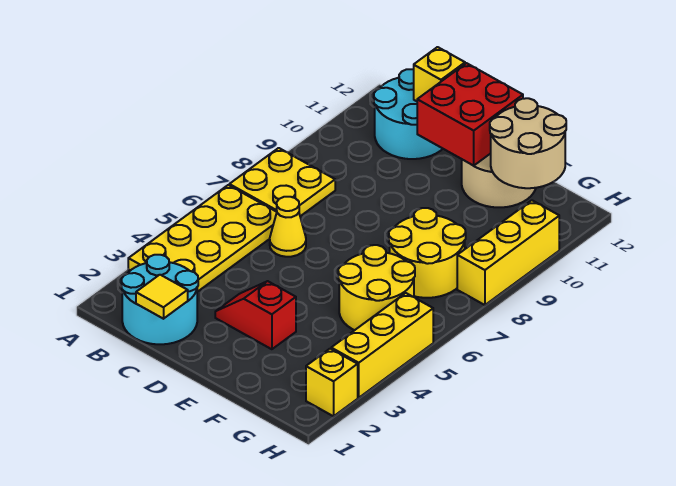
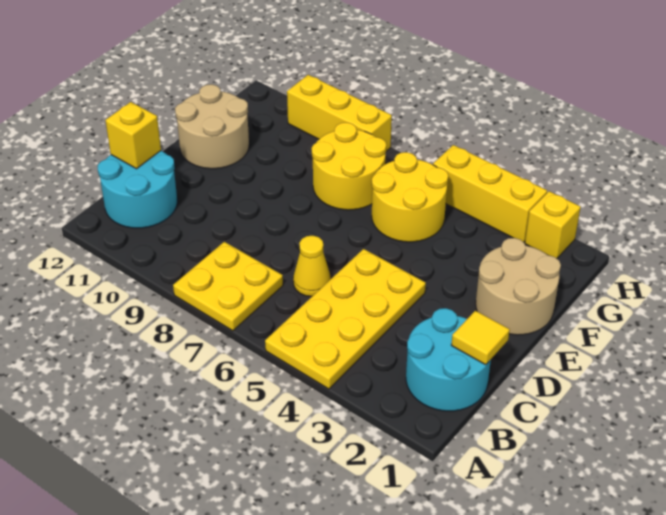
yellow 2x4 plate [128,185,277,292] -> yellow 2x4 plate turned to [265,249,426,389]
red 1x2 slope [215,281,296,349] -> none
red 2x2 brick [417,63,523,166] -> none
tan 2x2 round brick [490,98,566,188] -> tan 2x2 round brick moved to [476,238,561,335]

